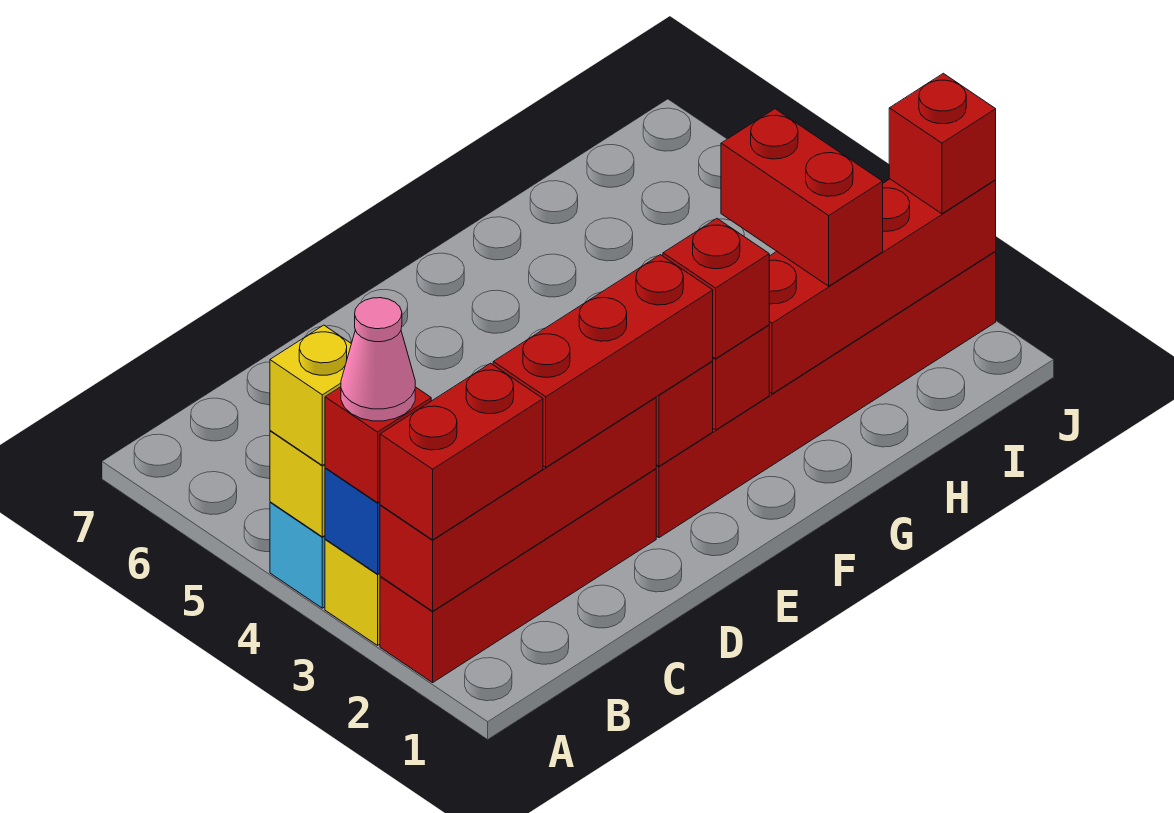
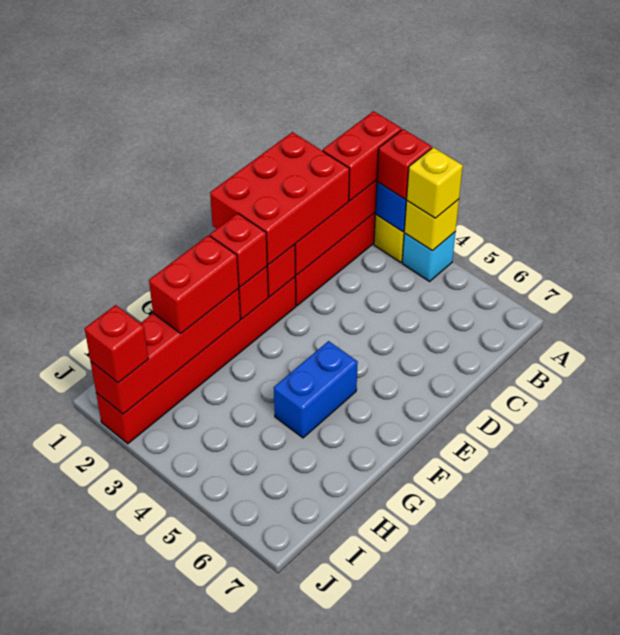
pink 1x1 cone [341,298,415,421] -> none
red 1x3 brick [493,255,713,467] -> red 2x3 brick [210,132,350,265]
none -> blue 1x2 brick [274,341,358,438]
red 1x2 brick [721,109,883,286] -> red 1x2 brick turned to [149,235,239,333]

